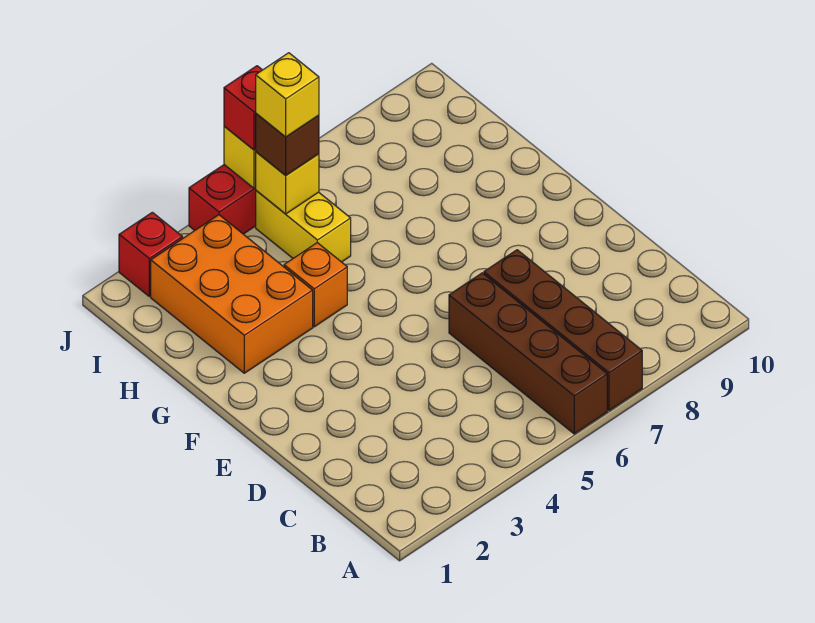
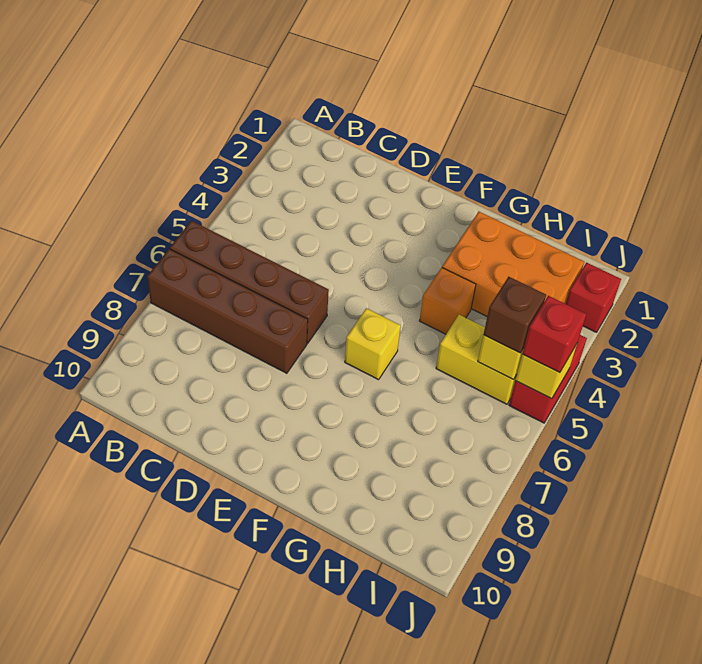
yellow 1x1 brick [256,53,319,137] -> yellow 1x1 brick moved to [345,308,401,380]

